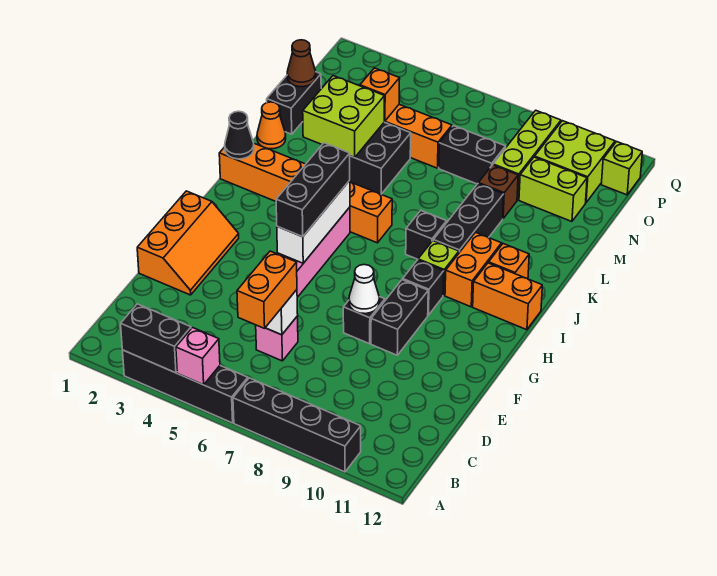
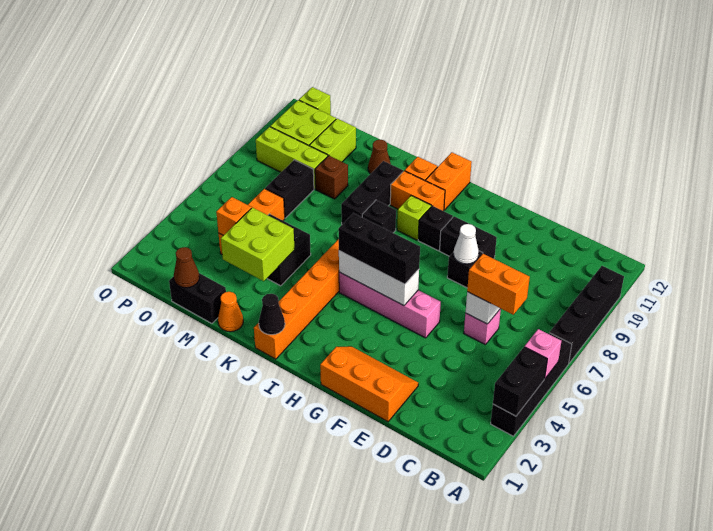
black 1x3 brick [433,184,504,253] -> black 1x3 brick turned to [341,161,403,224]
none -> brown 1x1 cone [368,140,391,174]

